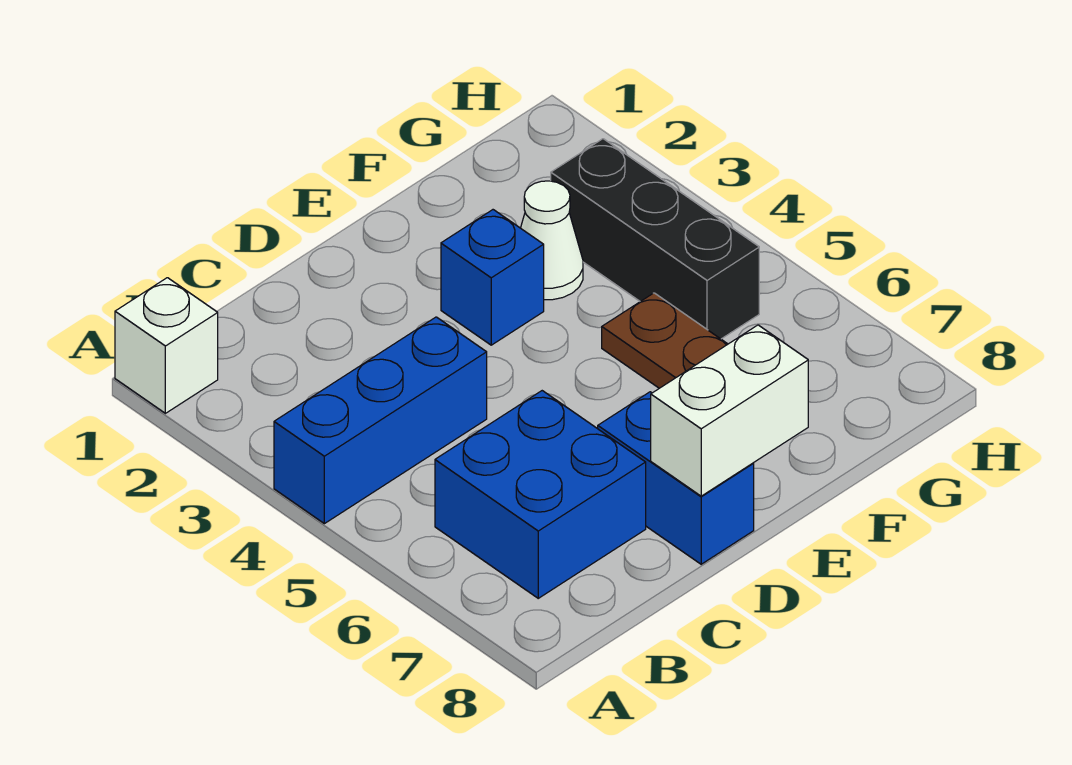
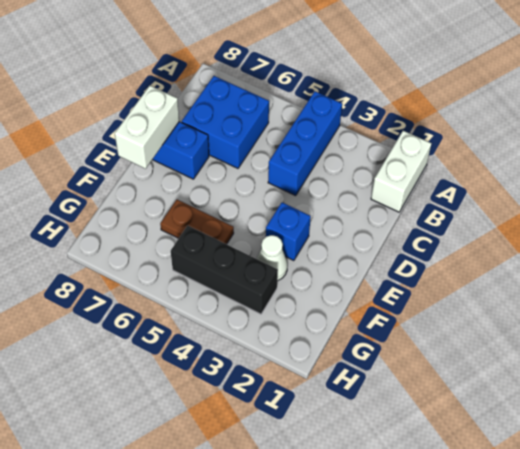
white 1x1 brick [115,278,218,413] -> white 1x2 brick [371,131,432,212]

